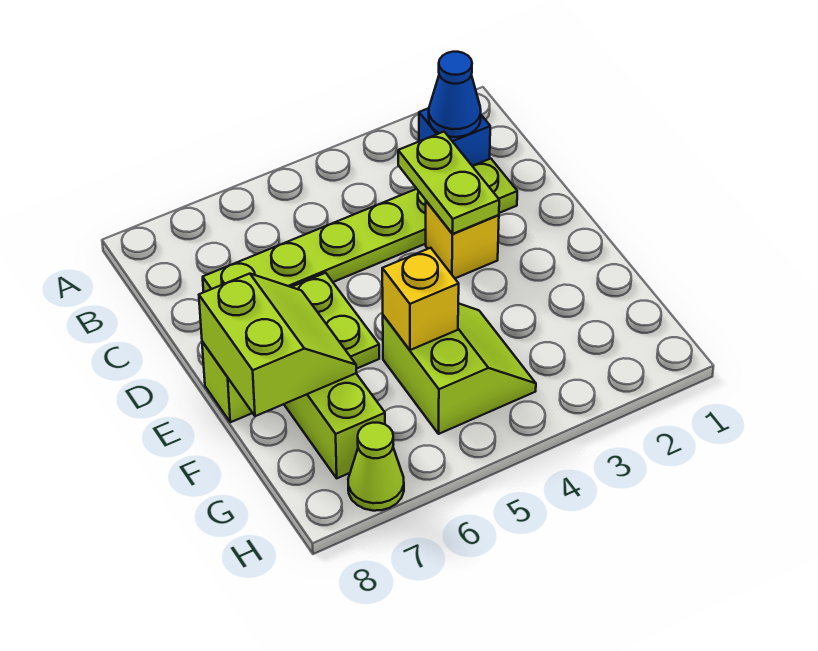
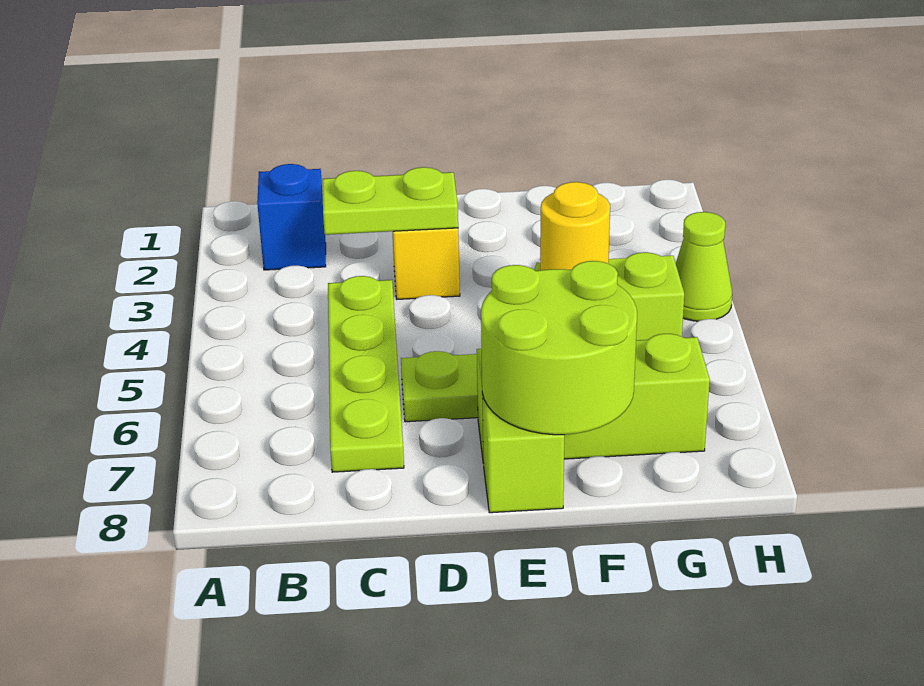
blue 1x1 cone [429,52,481,137] -> none
lime 1x6 plate [203,159,517,292] -> lime 1x4 plate [328,276,404,472]
lime 2x2 slope [199,274,356,416] -> lime 2x2 round brick [481,261,637,435]
yellow 1x1 brick [382,248,459,350] -> yellow 1x1 round brick [540,182,610,270]
lime 1x1 cone [348,423,404,511] -> lime 1x1 cone moved to [676,212,732,321]

